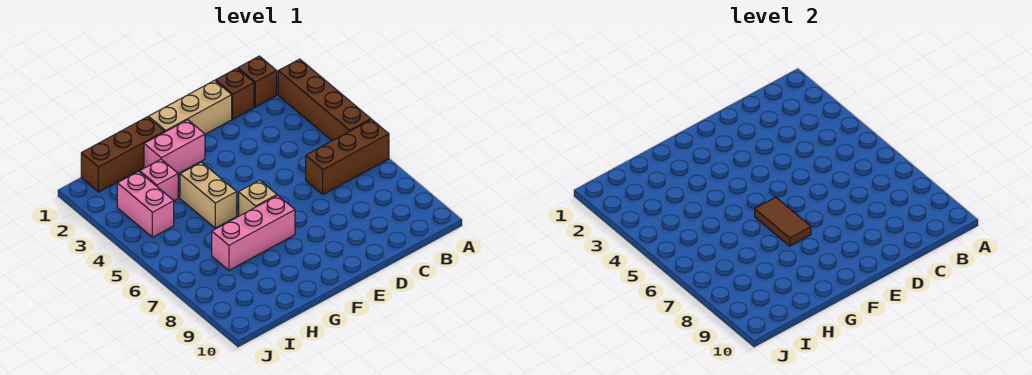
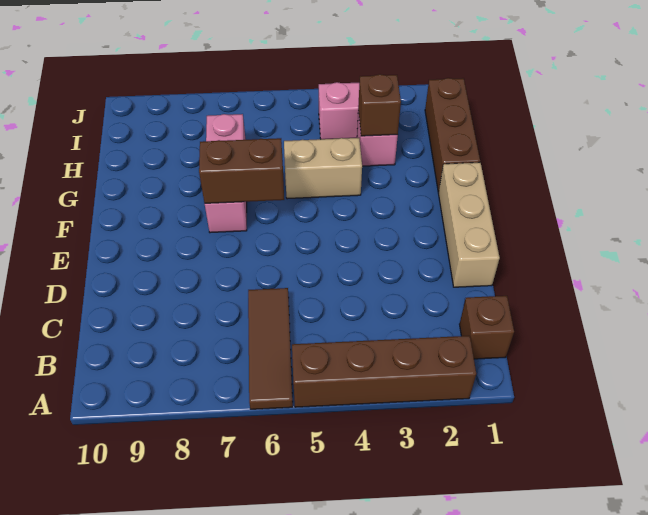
brown 1x3 brick [306,120,389,194] -> brown 1x3 tile [248,288,293,409]
brown 1x1 brick [216,68,254,119] -> brown 1x1 brick moved to [358,74,401,136]
pink 1x2 brick [144,120,205,174] -> none
tan 1x1 brick [239,180,277,216] -> none
brown 1x2 tile [755,197,811,246] -> brown 1x2 brick [199,138,284,203]

